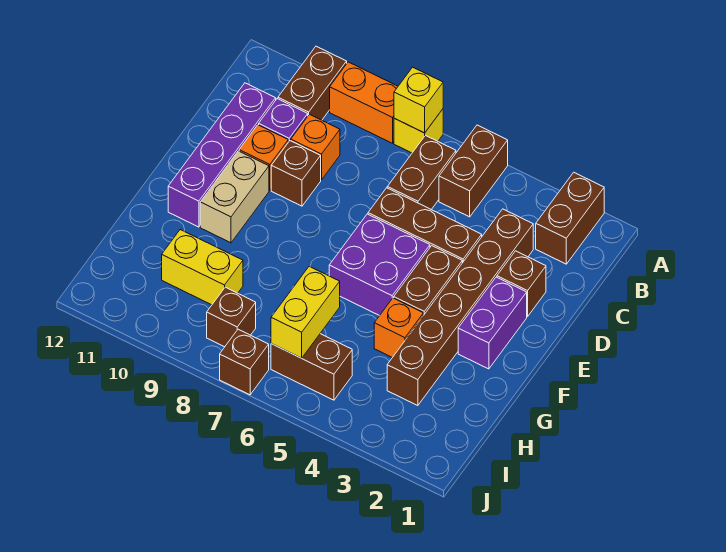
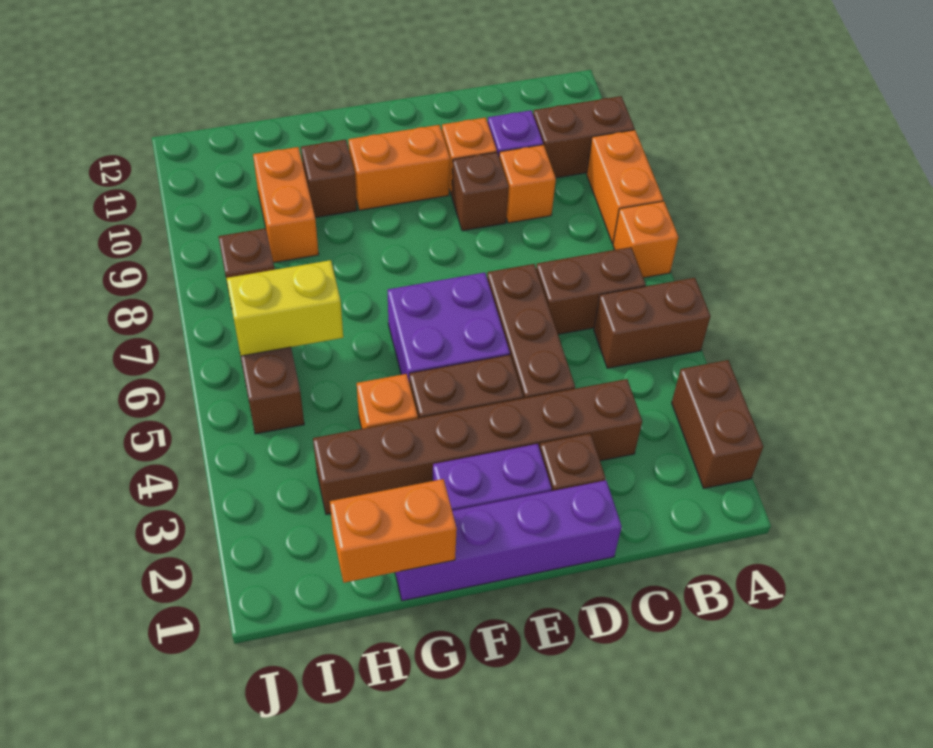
brown 1x2 brick [536,172,604,264] -> brown 1x2 brick turned to [672,360,763,488]
yellow 1x1 brick [394,109,443,153] -> orange 1x1 brick [613,201,678,278]
yellow 1x1 brick [394,67,443,133] -> none
purple 1x4 brick [168,83,276,227] -> purple 1x4 brick moved to [395,480,622,601]
tan 1x2 brick [200,151,269,243] -> orange 1x2 brick [348,125,450,210]
none -> orange 1x2 brick [330,479,457,583]
yellow 1x2 brick [162,230,243,305] -> orange 1x2 brick [253,147,319,263]
brown 1x1 brick [220,329,269,395] -> brown 1x1 brick moved to [301,140,357,218]

